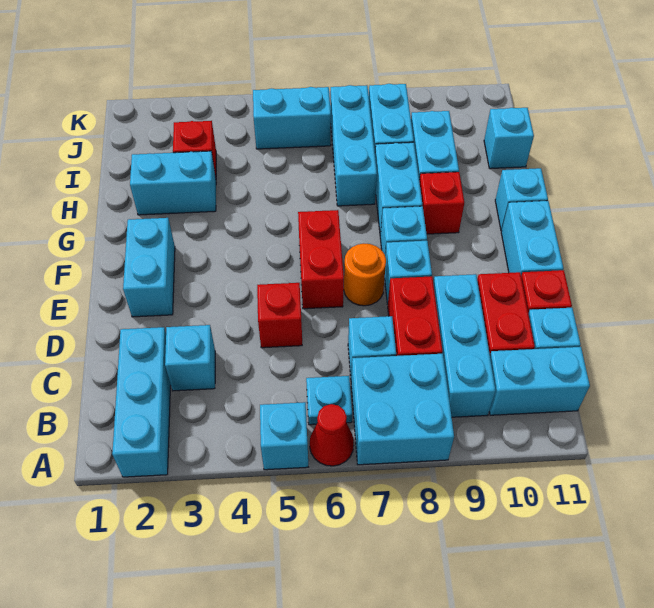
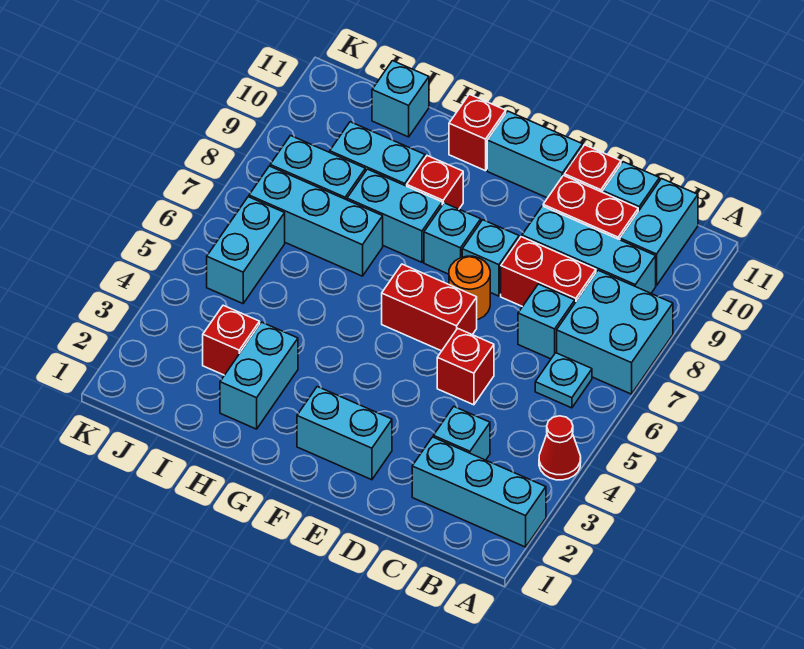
cyan 1x1 brick [260,402,308,470] -> none
red 1x1 cone [310,404,354,466] -> red 1x1 cone moved to [539,416,581,480]
cyan 1x1 brick [495,168,548,231] -> red 1x1 brick [449,94,506,171]

